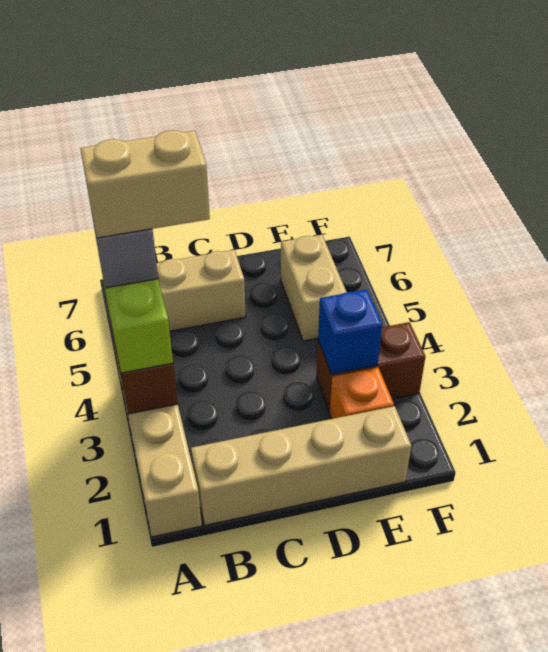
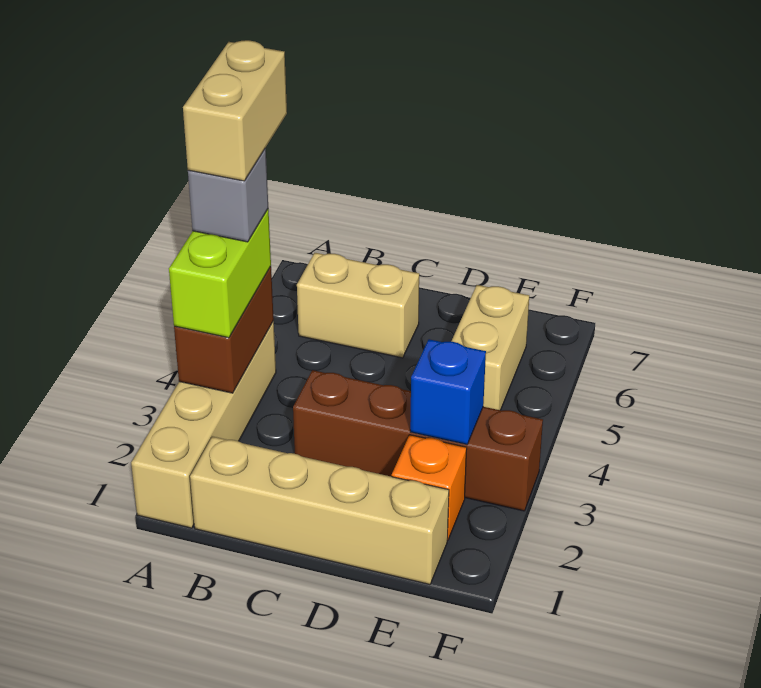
tan 1x2 brick [80,130,210,238] -> tan 1x2 brick turned to [183,40,287,181]
brown 1x2 brick [316,322,426,412] -> brown 1x4 brick [293,370,543,511]

